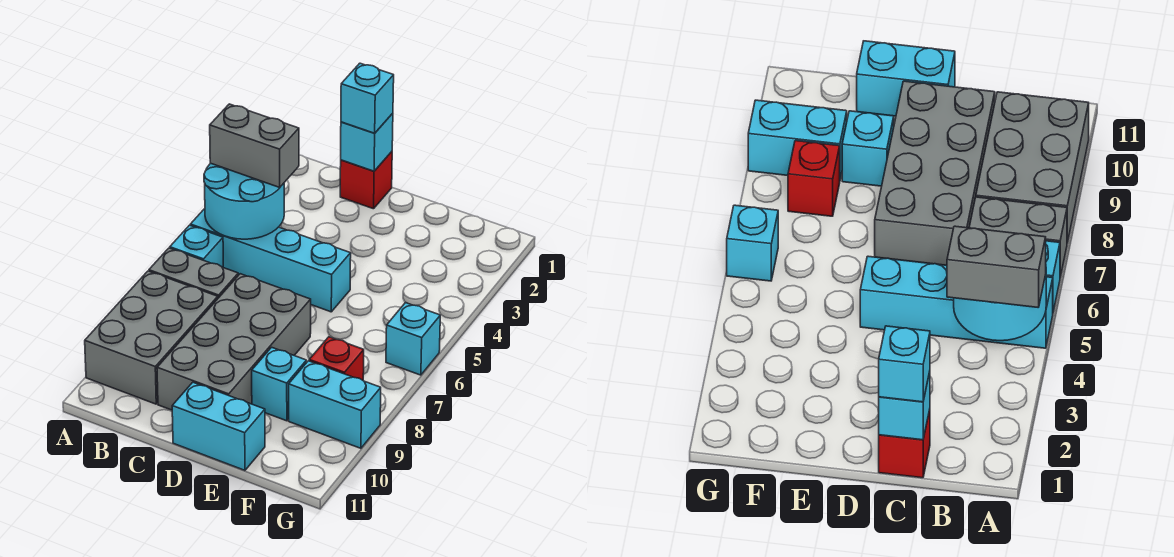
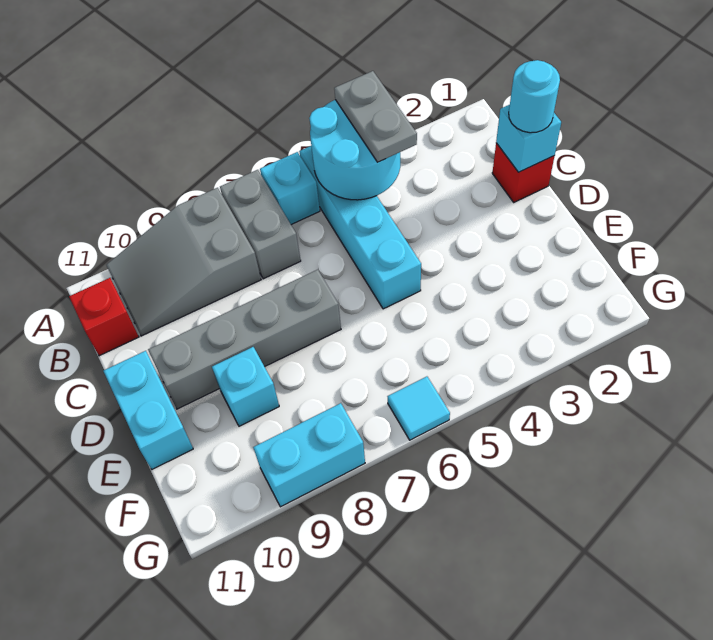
grey 1x2 brick [210,104,299,188] -> grey 1x2 plate [334,71,417,162]
grey 2x3 brick [85,271,218,404] -> grey 2x3 slope [107,188,261,336]
cyan 1x1 brick [341,63,394,133] -> cyan 1x1 round brick [509,60,560,133]
grey 2x4 brick [157,274,311,410] -> grey 1x4 brick [148,270,341,409]
red 1x1 brick [309,337,364,380] -> red 1x1 brick moved to [69,278,139,356]
cyan 1x2 brick [289,361,381,448] -> cyan 1x2 brick turned to [253,403,365,507]
cyan 1x1 brick [386,303,440,375] -> cyan 1x1 tile [388,377,450,440]

